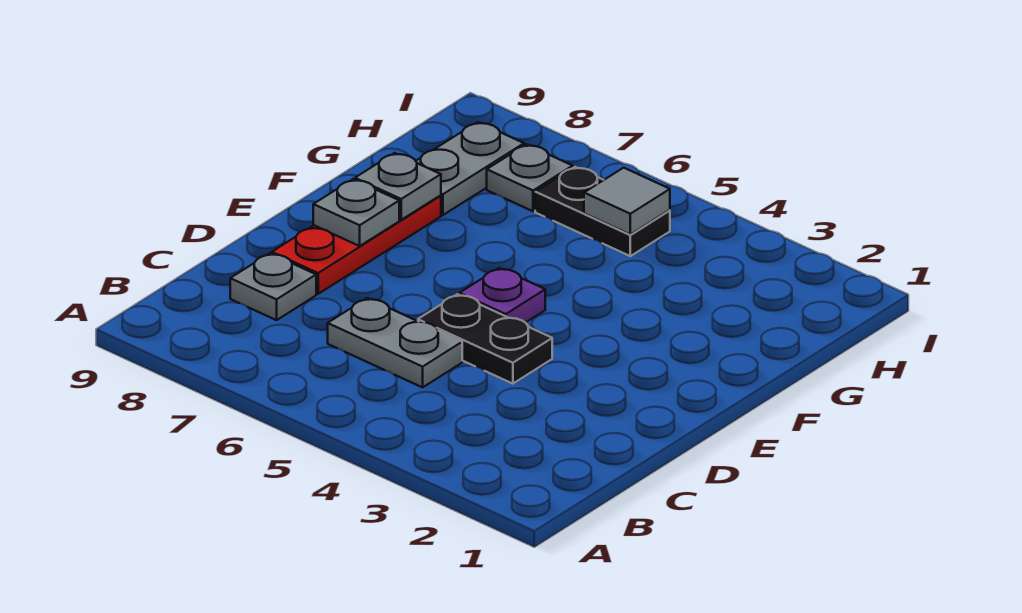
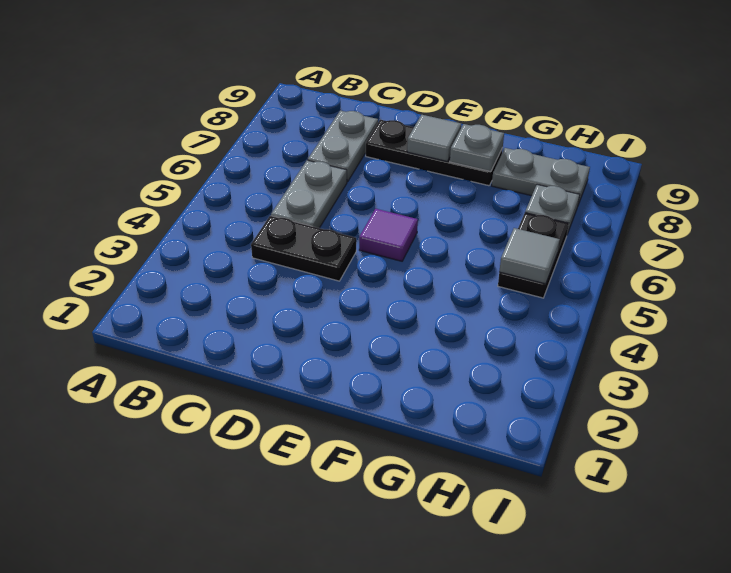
grey 1x1 plate [230,253,316,320] -> grey 1x2 plate [308,111,378,182]
black 1x2 plate [418,294,552,384] -> black 1x2 plate turned to [251,216,356,281]
red 1x3 plate [272,196,441,294] -> black 1x3 plate [366,120,503,186]
purple 1x1 plate [459,268,545,323] -> purple 1x1 tile [359,209,418,261]
grey 1x1 plate [313,179,399,246] -> grey 1x1 tile [407,115,461,162]

